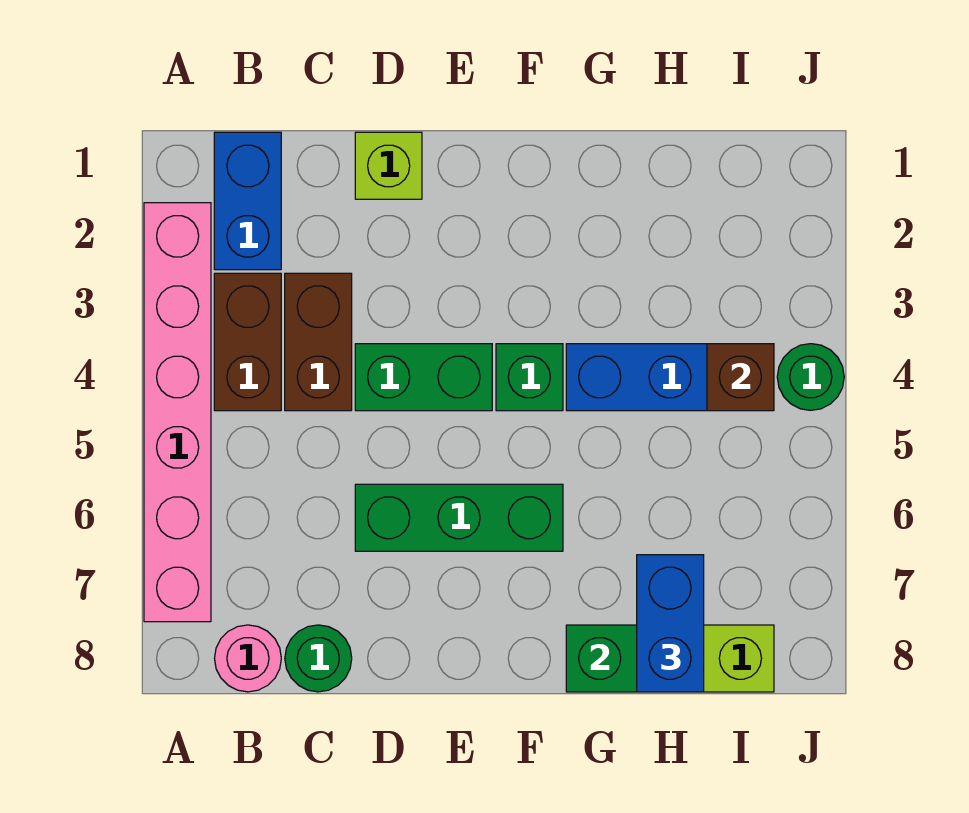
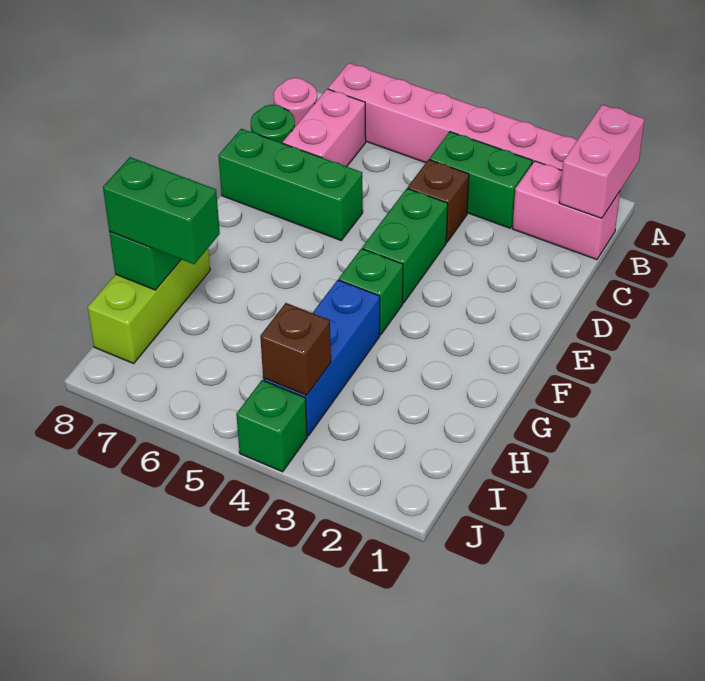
none -> pink 1x2 brick [559,105,645,218]
blue 1x2 brick [214,132,281,270] -> pink 1x2 brick [513,161,620,260]
brown 1x2 brick [214,273,281,411] -> green 1x2 brick [429,132,532,228]
none -> pink 1x2 brick [283,89,366,166]
brown 1x2 brick [285,273,352,411] -> brown 1x1 brick [408,160,469,242]
lime 1x1 brick [355,132,422,199] -> none
green 1x3 brick [355,484,563,551] -> green 1x3 brick turned to [218,129,363,240]
blue 1x2 brick [637,555,704,692] -> green 1x2 brick [103,157,220,264]
green 1x1 round brick [777,344,844,410] -> green 1x1 brick [236,380,307,472]

